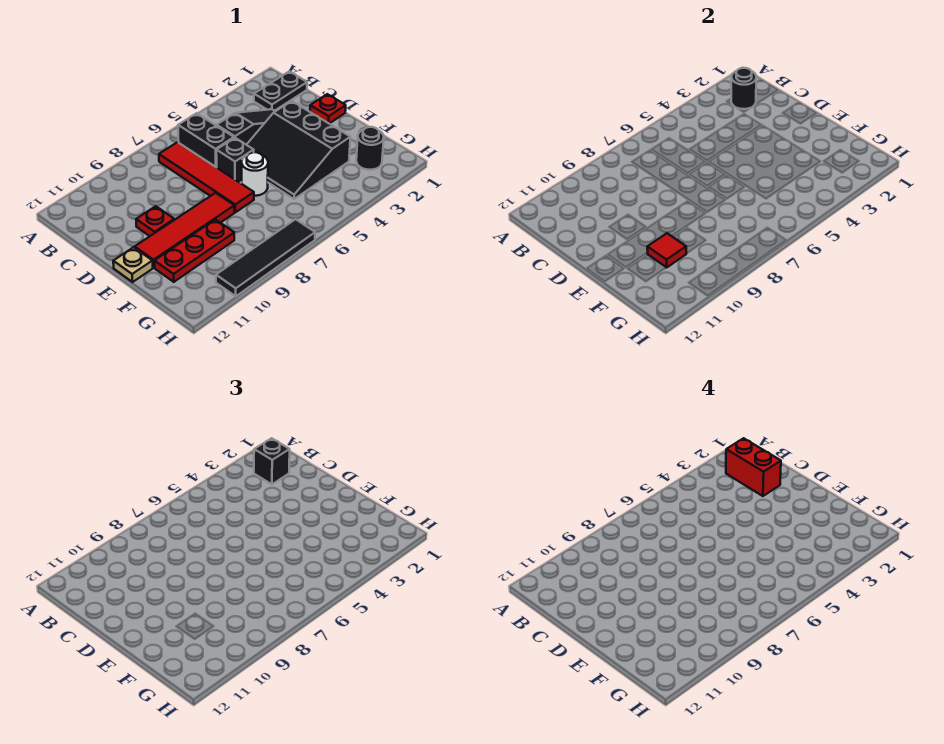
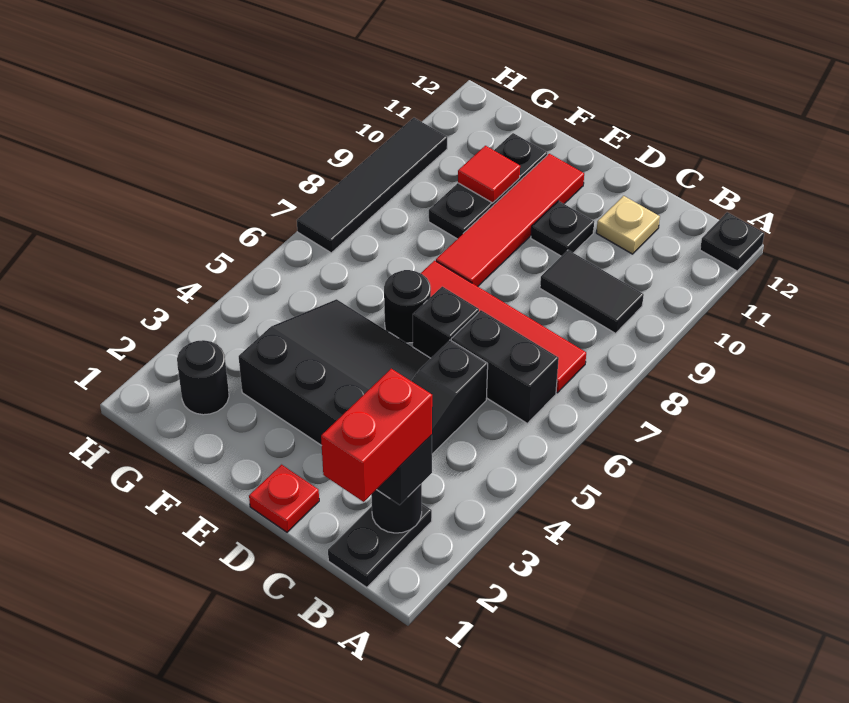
none -> black 1x1 plate [700,212,764,271]
red 1x2 brick [726,438,781,496] -> red 1x2 brick turned to [321,369,432,502]
none -> black 1x2 tile [540,250,644,333]
red 1x1 plate [136,206,174,236] -> black 1x1 plate [531,201,594,256]
white 1x1 round brick [242,152,268,196] -> black 1x1 round brick [384,270,431,343]
tan 1x1 plate [113,247,153,282] -> tan 1x1 plate moved to [596,196,660,254]
red 1x3 plate [154,219,234,282] -> black 1x3 plate [429,133,547,239]

